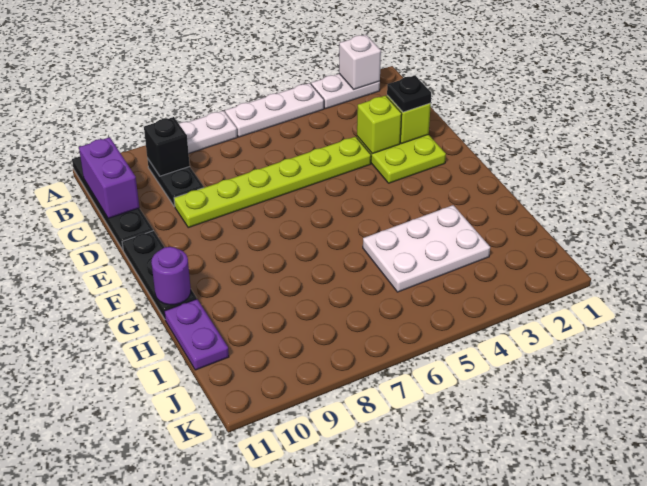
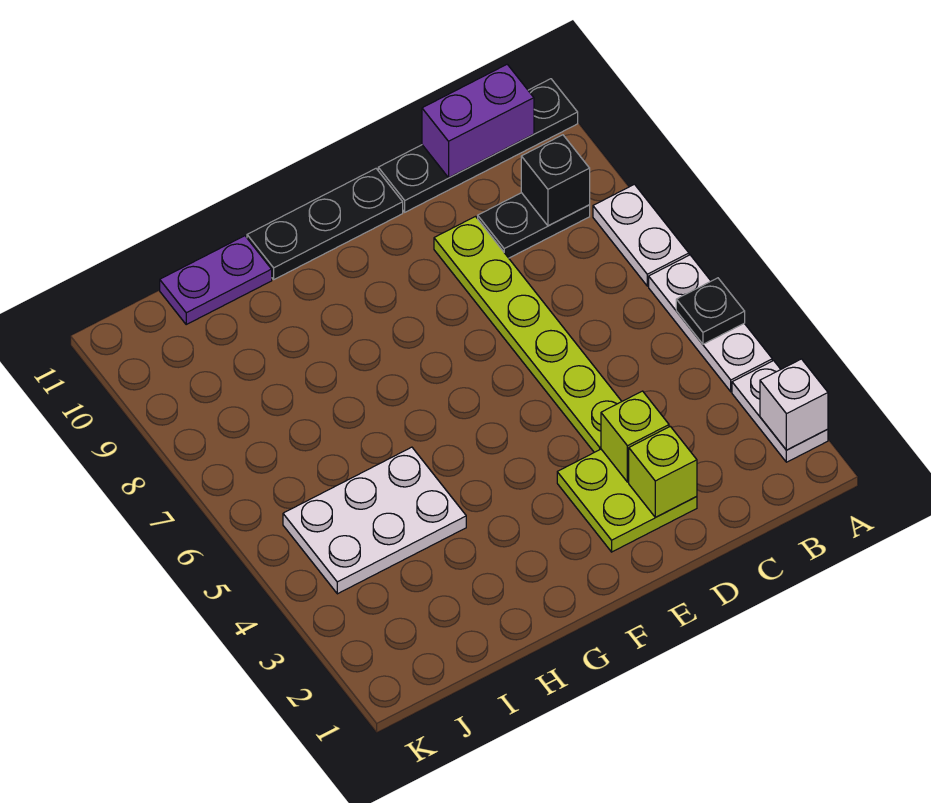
black 1x1 plate [387,75,431,112] -> black 1x1 plate moved to [676,278,745,344]
purple 1x1 round brick [151,247,191,305] -> none
white 2x3 plate [363,205,490,292] -> white 2x3 plate turned to [283,447,466,594]

